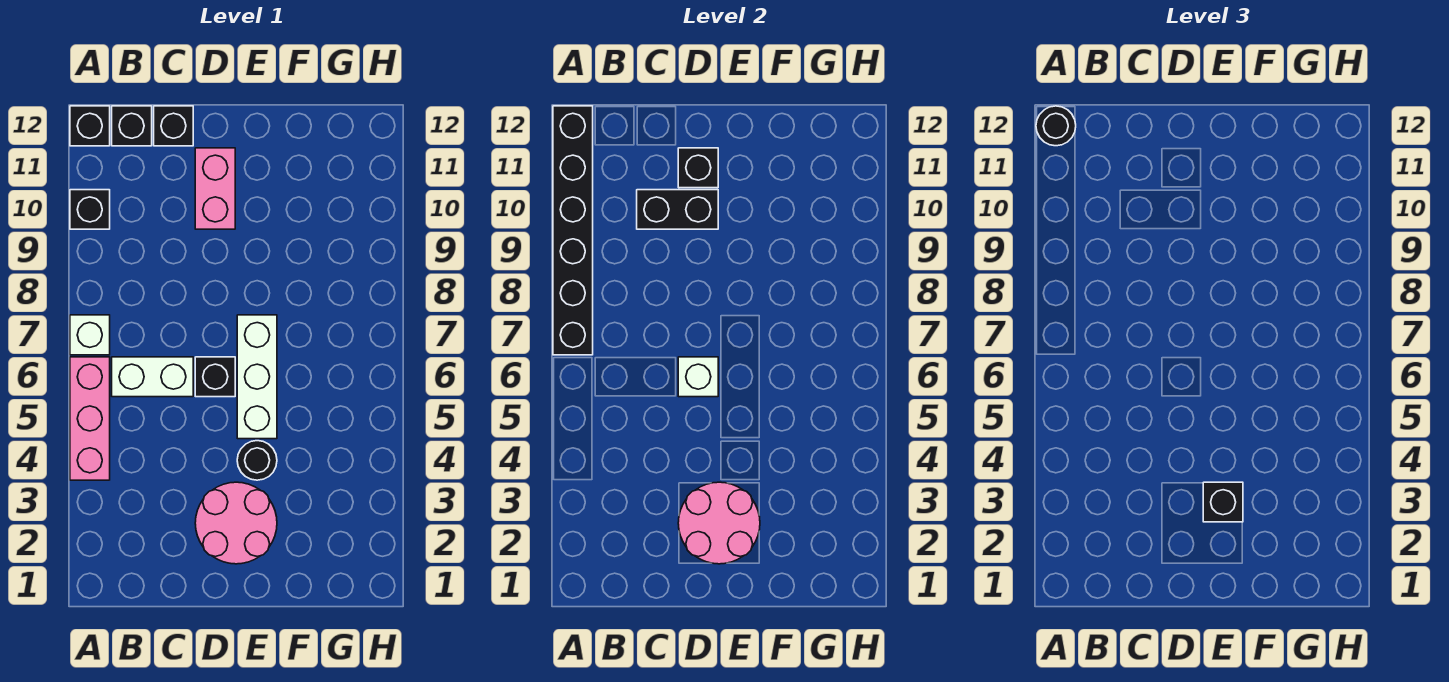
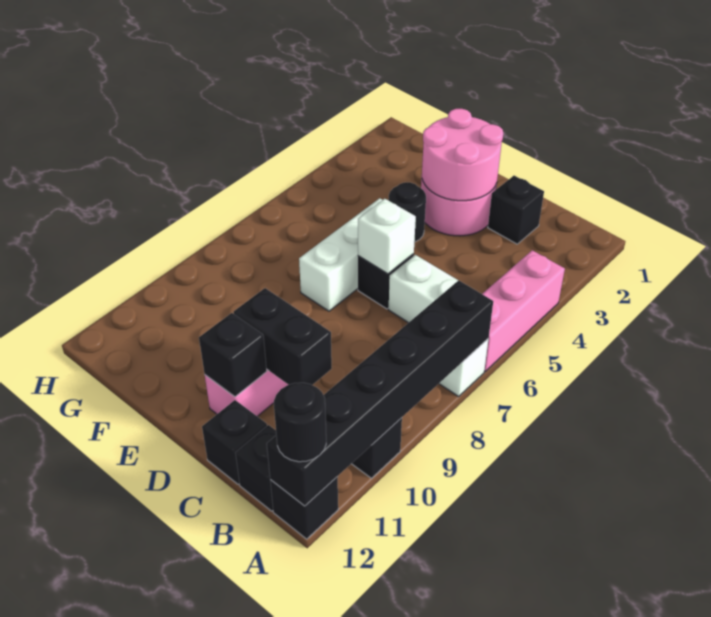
black 1x1 brick [1203,482,1243,522] -> black 1x1 brick moved to [488,176,544,244]

